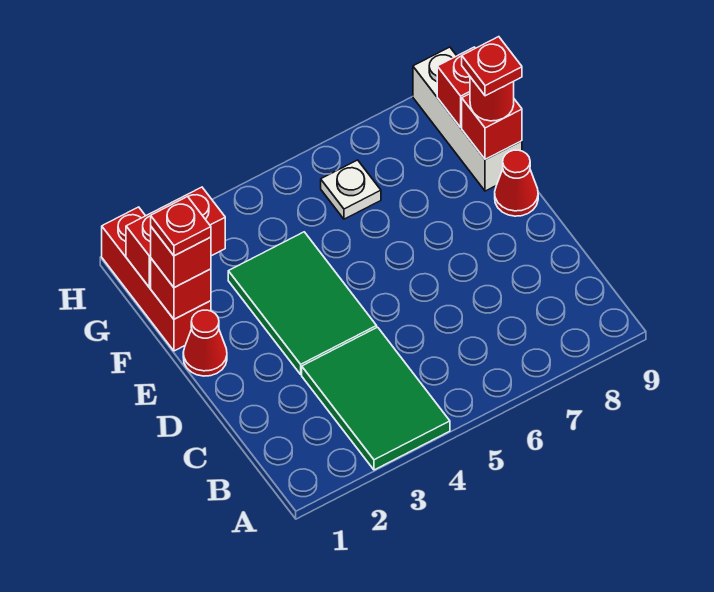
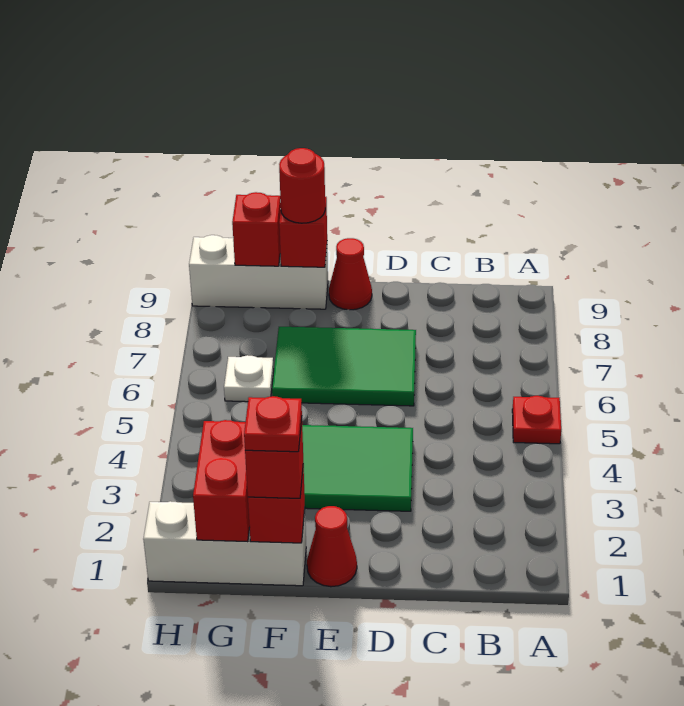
green 2x3 tile [302,327,450,470] -> green 2x3 tile moved to [272,327,416,406]
red 1x3 brick [102,207,211,351] -> white 1x3 brick [143,501,306,586]
red 1x1 plate [462,37,522,96] -> red 1x1 plate moved to [512,396,561,444]

